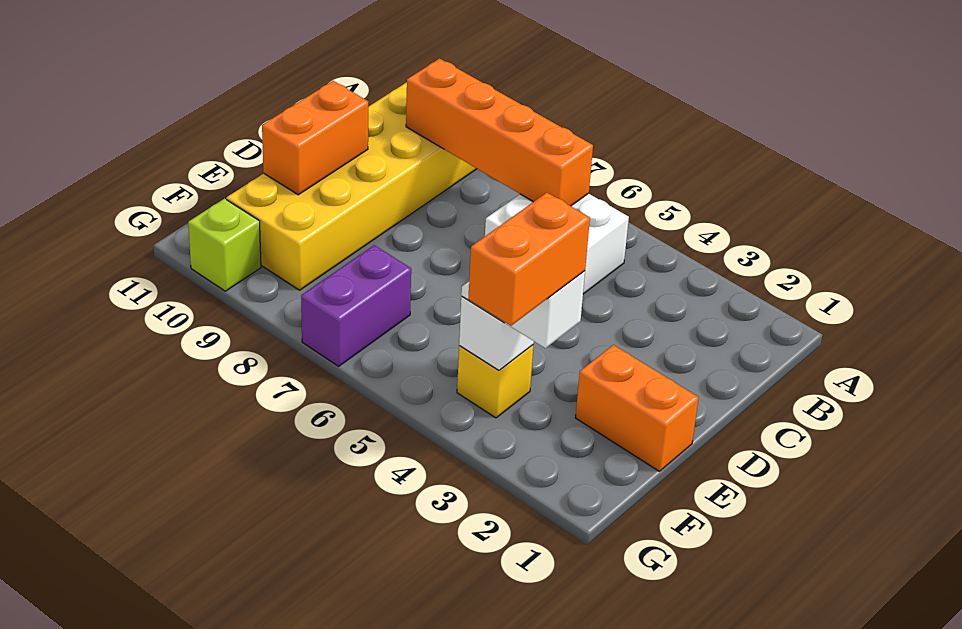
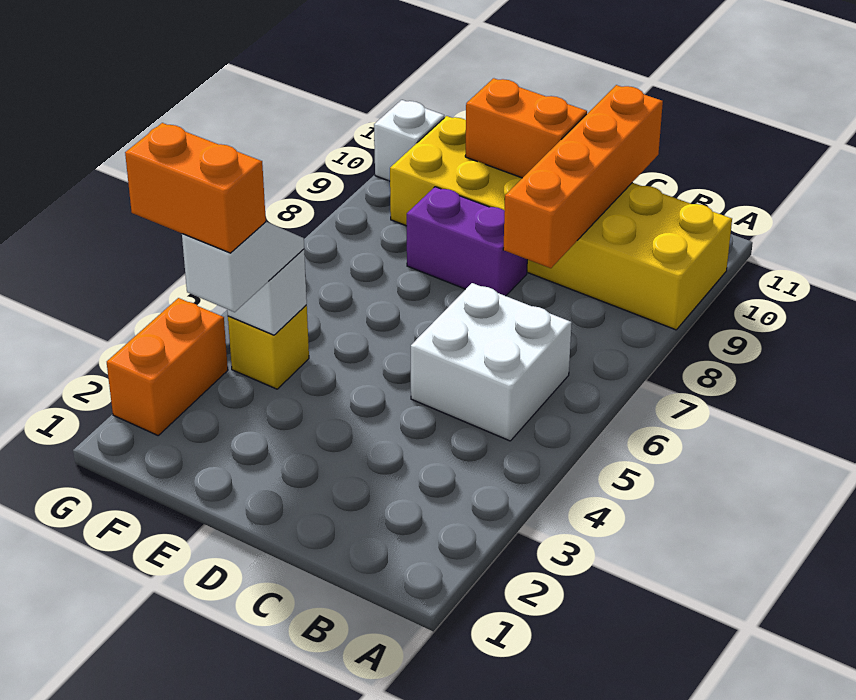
orange 1x4 brick [406,58,593,206] -> orange 1x4 brick moved to [503,85,663,268]
orange 1x2 brick [575,345,699,471] -> orange 1x2 brick moved to [107,298,228,435]
purple 1x2 brick [301,245,411,366] -> purple 1x2 brick moved to [407,187,527,296]
lime 1x1 brick [188,199,261,291] -> white 1x1 brick [374,100,444,181]

